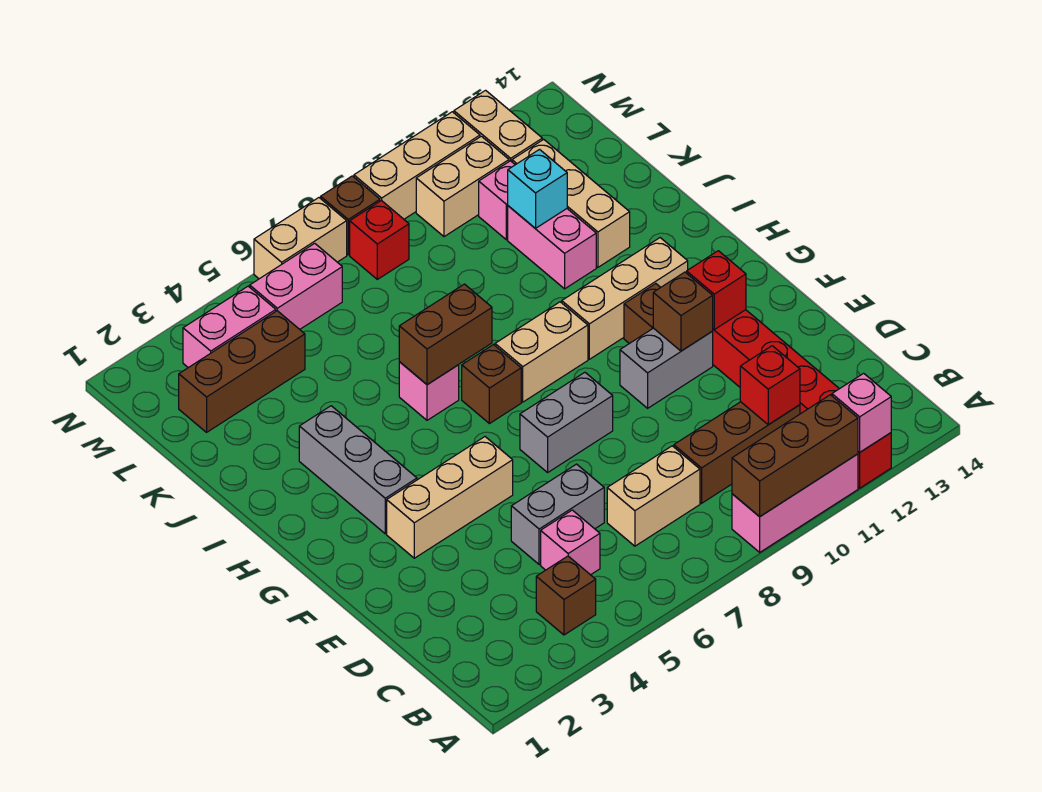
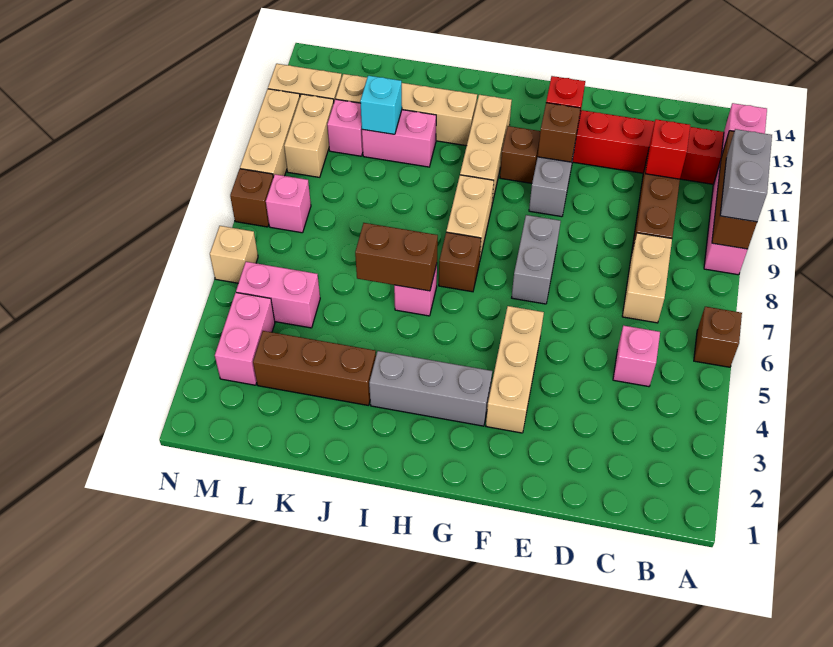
brown 1x1 brick [536,556,596,635] -> brown 1x1 brick moved to [694,307,742,367]
grey 1x2 brick [511,464,604,565] -> grey 1x2 brick moved to [720,129,772,222]
brown 1x2 brick [399,284,492,385] -> brown 1x2 brick turned to [355,223,438,291]
tan 1x3 brick [512,139,630,267] -> tan 1x4 brick [336,74,477,146]
brown 1x3 brick [179,311,305,432] -> brown 1x3 brick turned to [253,331,376,406]
pink 1x2 brick [250,243,342,329] -> pink 1x2 brick turned to [236,262,320,328]
red 1x1 brick [350,200,409,279] -> pink 1x1 brick [266,174,311,233]
tan 1x2 brick [254,198,347,279] -> tan 1x1 brick [210,226,258,283]

